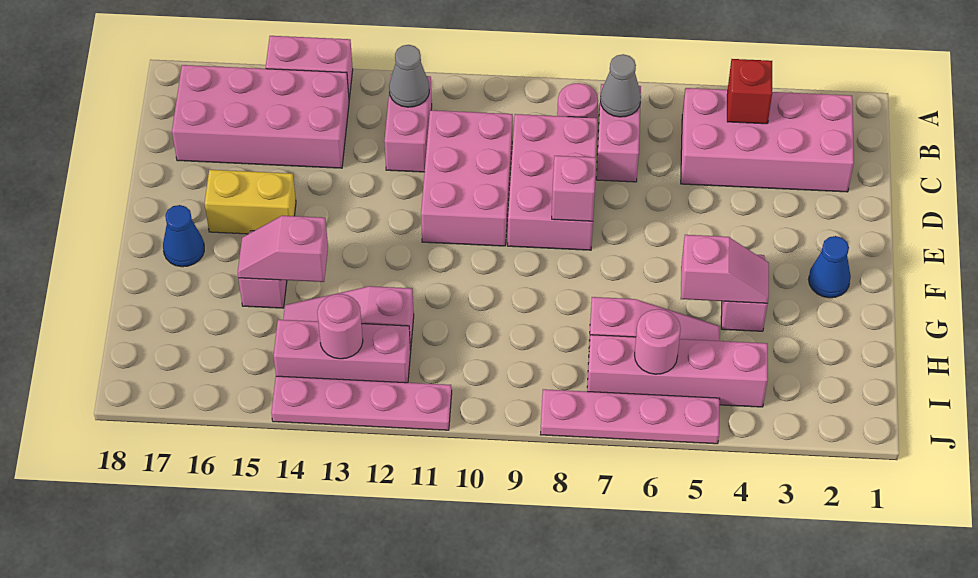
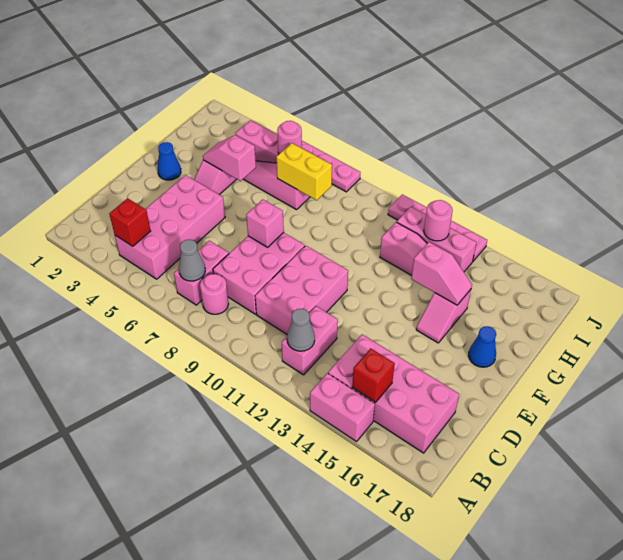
pink 2x4 brick [681,88,854,192] -> pink 2x4 brick turned to [115,175,225,279]
none -> red 1x1 brick [352,348,395,402]
yellow 1x2 brick [205,170,296,234] -> yellow 1x2 brick moved to [276,143,332,200]

